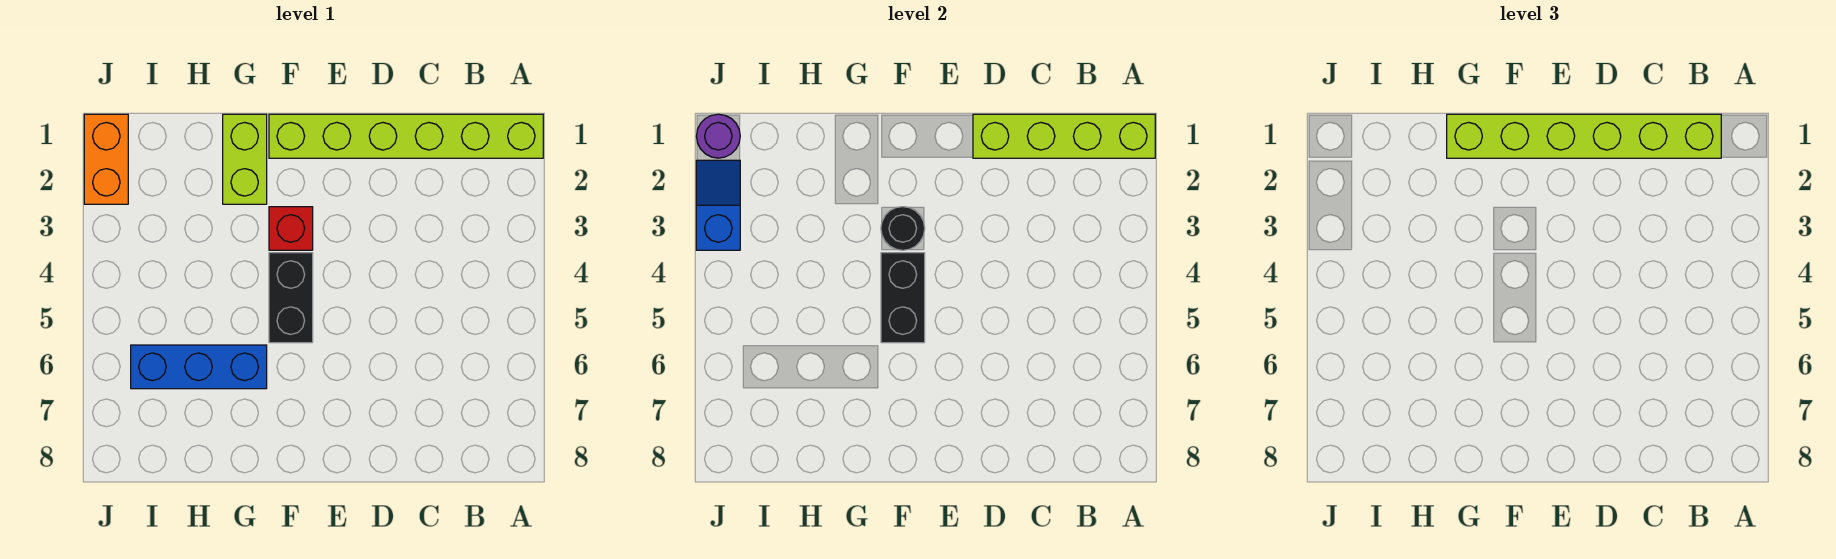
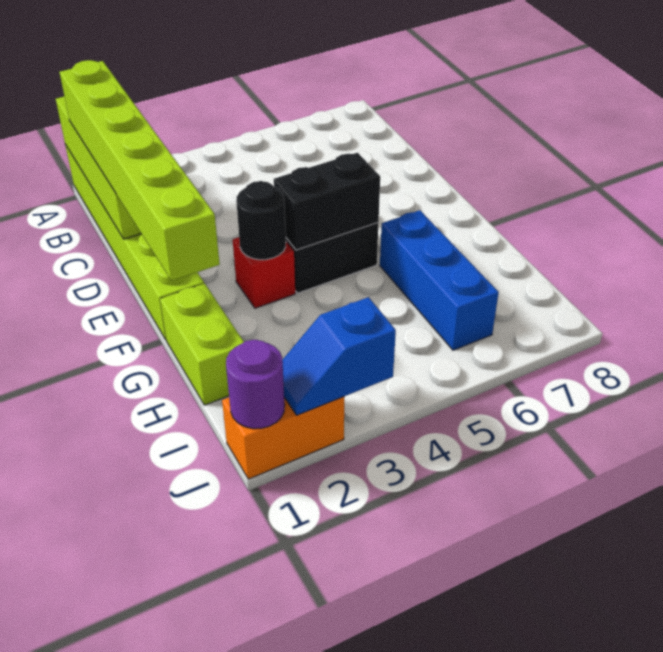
lime 1x2 brick [223,114,267,204] -> lime 1x2 brick turned to [160,284,244,405]

